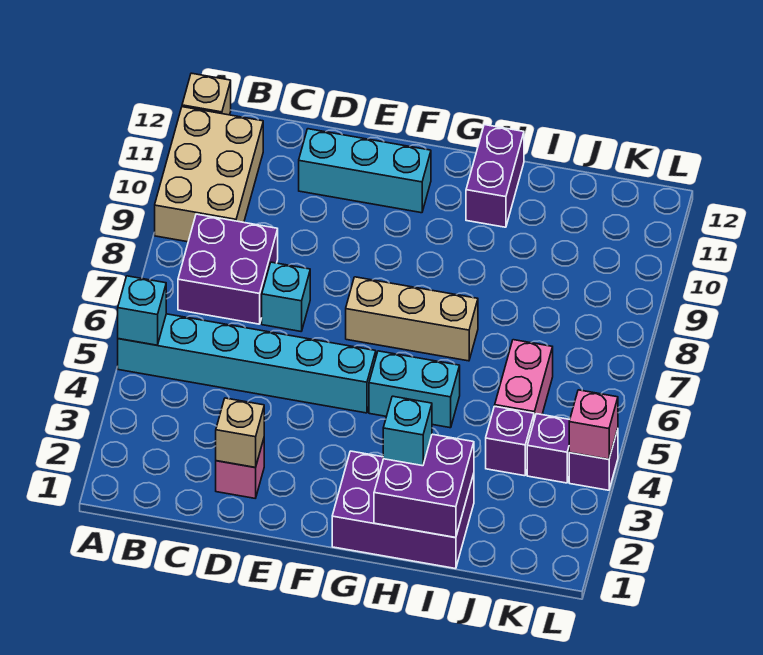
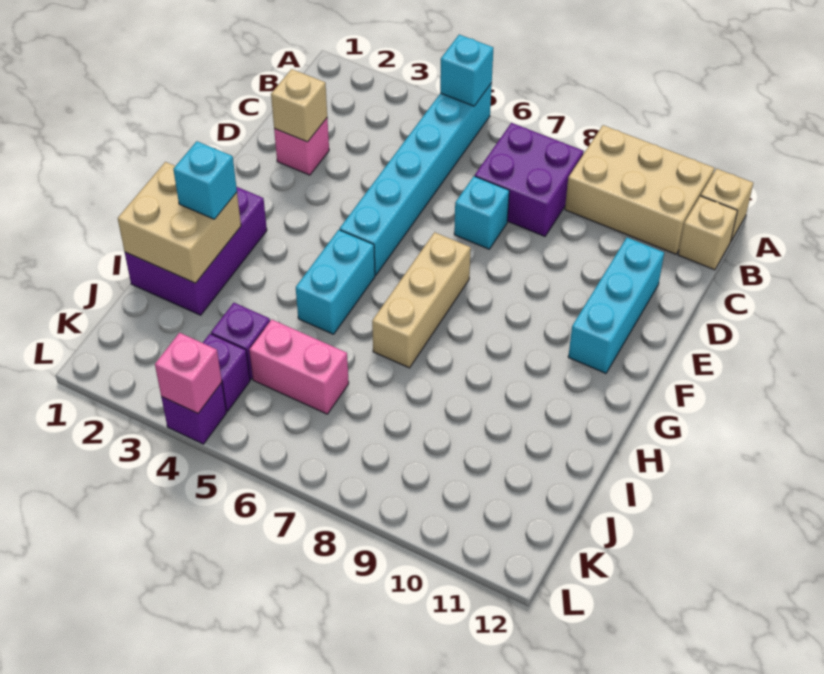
none -> tan 1x1 brick [678,196,737,270]
purple 2x2 brick [374,434,474,538] -> tan 2x2 brick [118,162,241,283]
purple 1x2 brick [466,125,524,227] -> none

